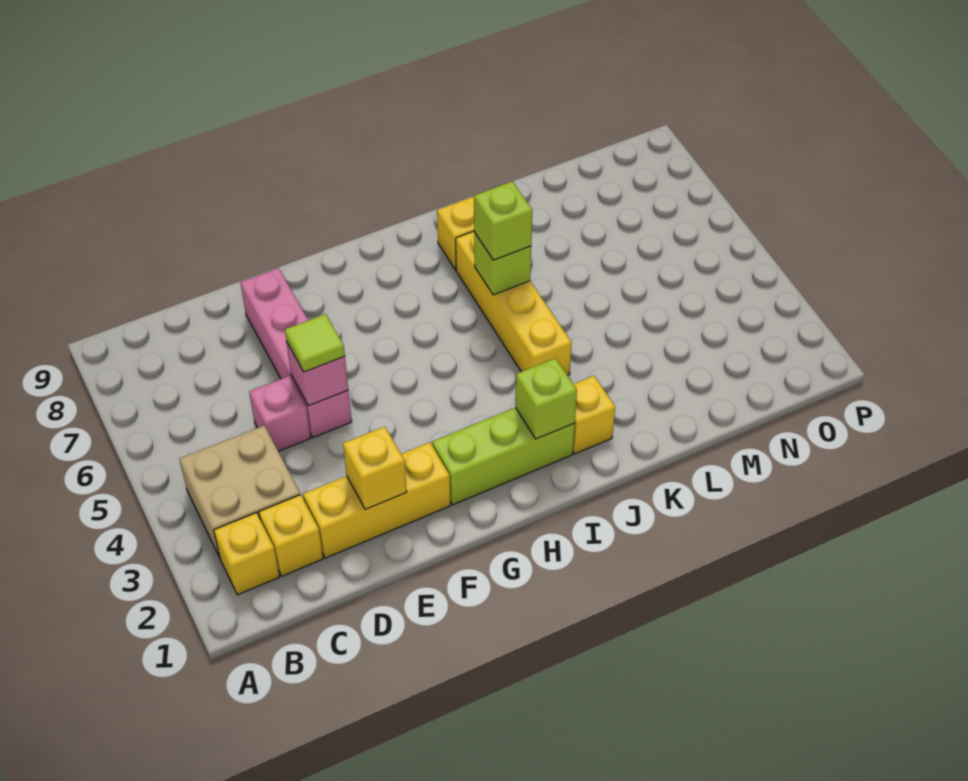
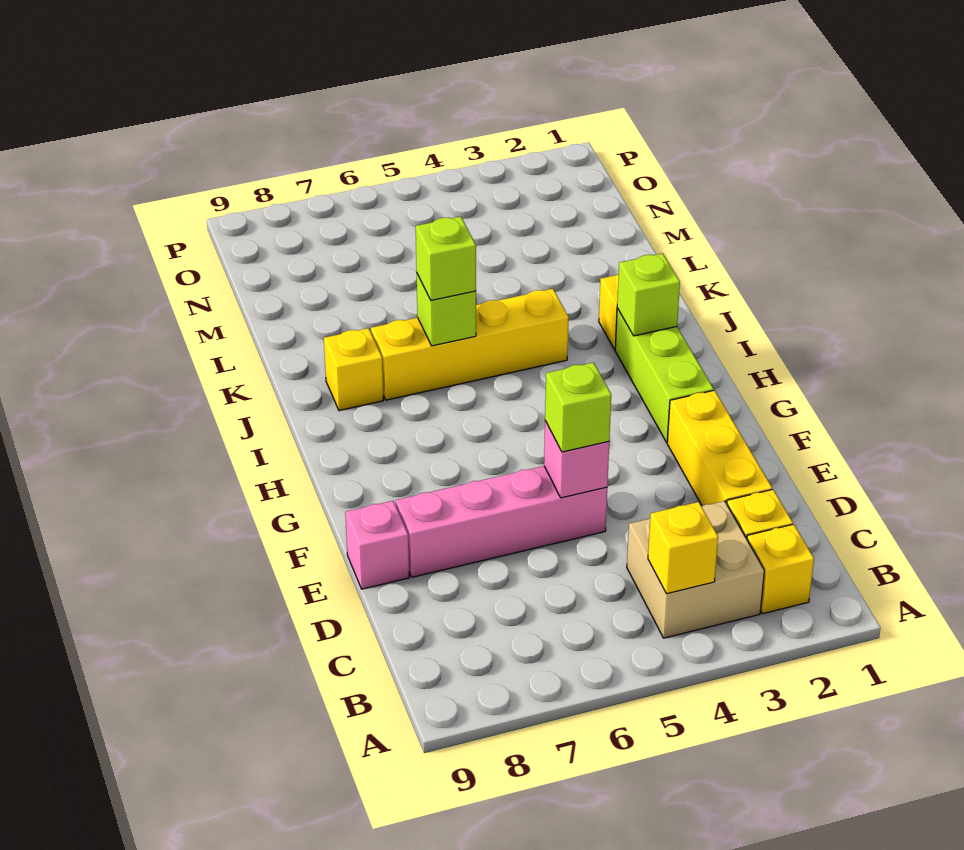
pink 1x1 brick [249,376,310,451] -> pink 1x1 brick moved to [345,501,409,589]
yellow 1x1 brick [343,427,407,510] -> yellow 1x1 brick moved to [648,502,718,594]
lime 1x1 tile [285,314,345,372] -> lime 1x1 brick [545,362,611,452]

